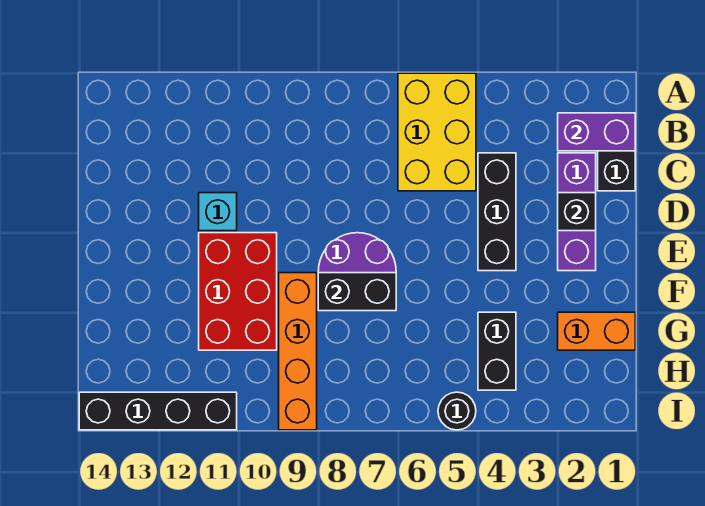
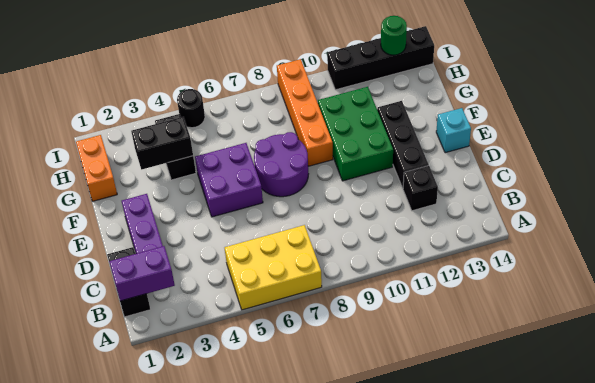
yellow 2x3 brick [398,73,476,191] -> yellow 2x3 brick turned to [225,225,322,310]
black 1x3 brick [478,153,516,271] -> black 1x3 brick moved to [377,101,429,188]
black 1x1 brick [558,193,596,231] -> black 1x1 brick moved to [403,165,438,211]
cyan 1x1 brick [199,193,237,231] -> cyan 1x1 brick moved to [436,108,471,153]
none -> purple 2x2 brick [195,143,263,217]
red 2x3 brick [199,233,277,350] -> green 2x3 brick [318,87,393,181]
black 1x2 brick [318,273,396,311] -> black 1x2 brick moved to [131,117,193,170]
orange 1x2 brick [558,312,635,350] -> orange 1x2 brick turned to [76,135,117,201]
none -> green 1x1 round brick [381,16,407,55]

